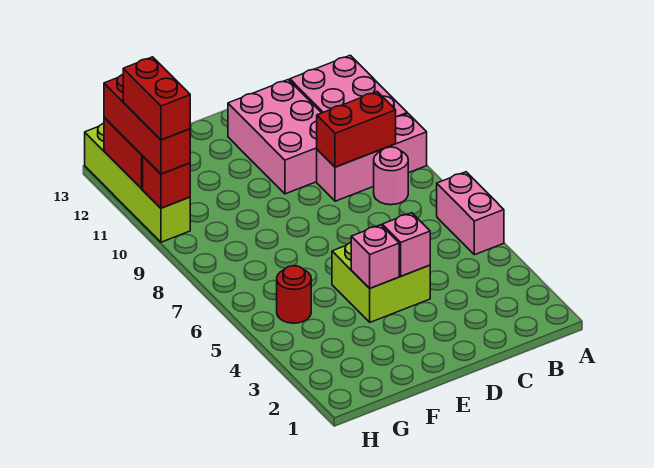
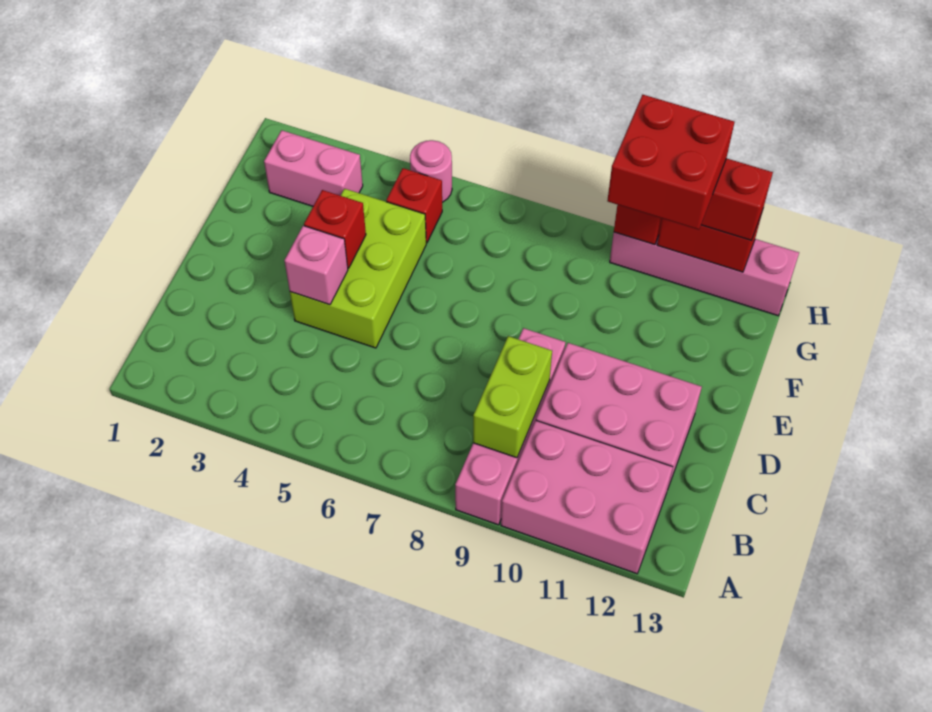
pink 1x2 brick [437,172,504,255] -> pink 1x2 brick moved to [264,130,363,206]
pink 1x3 brick [317,114,427,201] -> pink 1x4 brick [455,328,565,525]
pink 1x1 round brick [374,147,408,205] -> pink 1x1 round brick moved to [410,140,452,202]
red 1x2 brick [317,92,396,167] -> lime 1x2 brick [473,336,552,458]
lime 2x2 brick [332,243,430,322] -> lime 2x3 brick [290,189,426,348]
pink 1x1 brick [351,225,399,288] -> red 1x1 brick [304,190,366,268]
red 1x1 round brick [277,266,311,323] -> red 1x1 brick [386,168,442,243]
lime 1x4 brick [85,123,190,242] -> pink 1x4 brick [610,232,799,316]
red 1x2 brick [123,57,190,140] -> red 2x2 brick [607,95,734,230]

